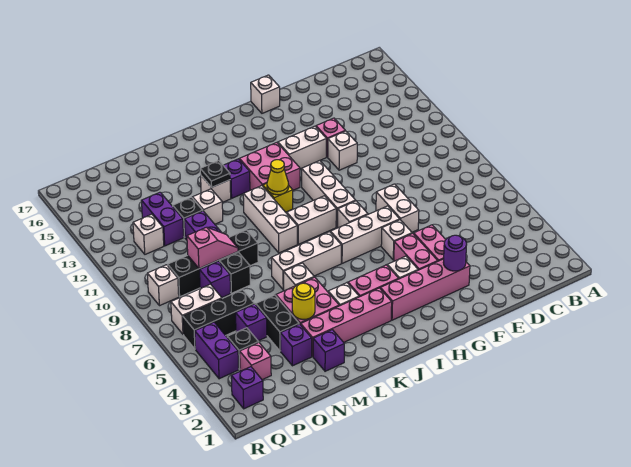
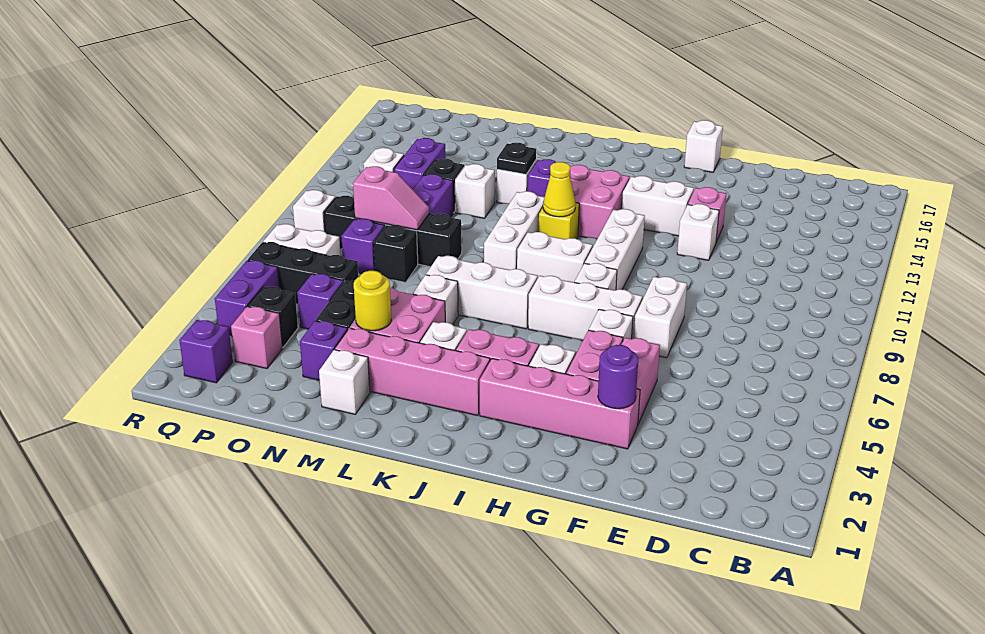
purple 1x1 brick [313,330,344,371] -> white 1x1 brick [319,350,370,414]

